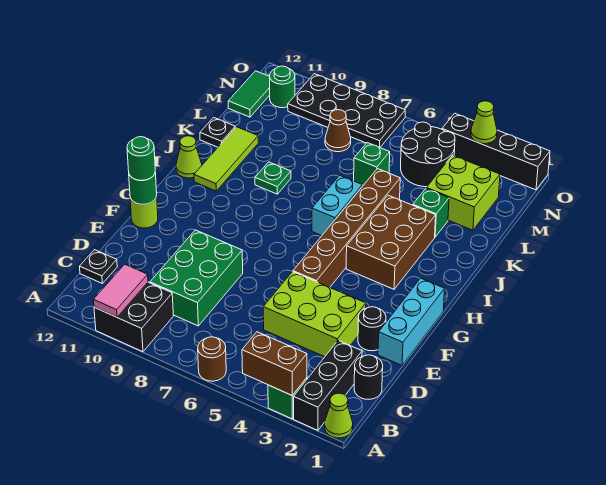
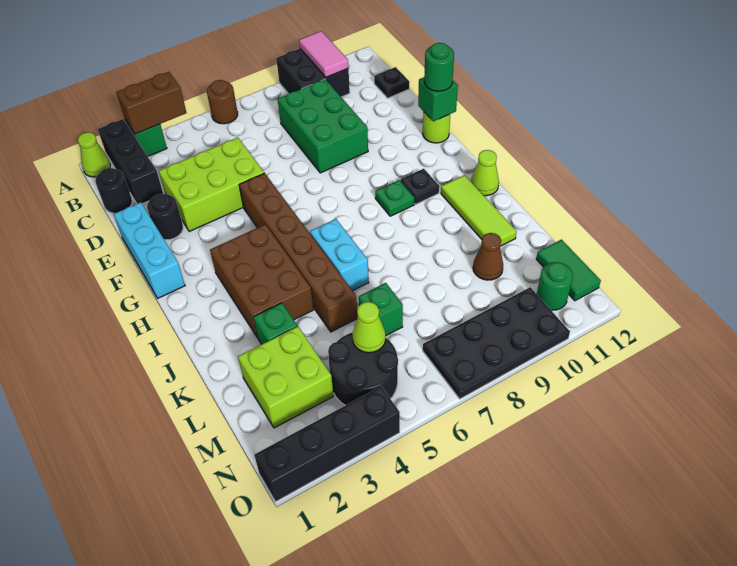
green 1x1 round brick [129,172,157,204] -> green 1x1 brick [418,77,458,121]
green 1x1 plate [255,162,291,194] -> green 1x1 plate moved to [375,180,414,216]
black 1x1 plate [200,117,235,147] -> black 1x1 plate moved to [400,169,439,204]
brown 1x1 cone [325,110,351,152] -> brown 1x1 cone moved to [473,233,503,280]
lime 1x1 cone [471,101,497,144] -> lime 1x1 cone moved to [352,302,386,353]

